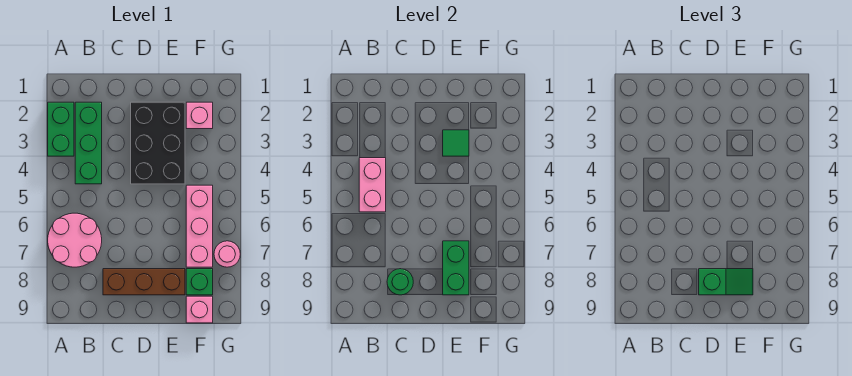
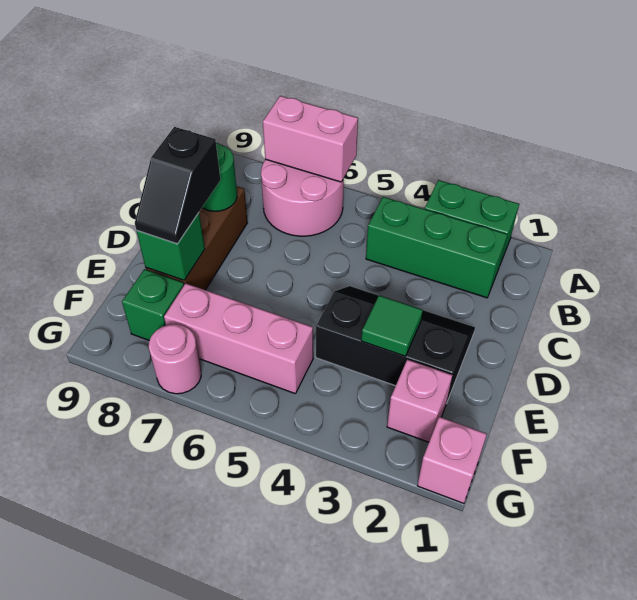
pink 1x2 brick [359,158,386,212] -> pink 1x2 brick moved to [263,96,358,182]
black 2x3 brick [131,102,185,184] -> black 2x3 slope [316,286,475,401]
green 1x2 slope [699,269,753,295] -> black 1x2 slope [135,127,220,244]
green 1x2 brick [443,241,469,295] -> green 1x1 brick [137,213,205,280]
pink 1x1 brick [186,296,213,323] -> pink 1x1 brick moved to [418,417,487,504]

